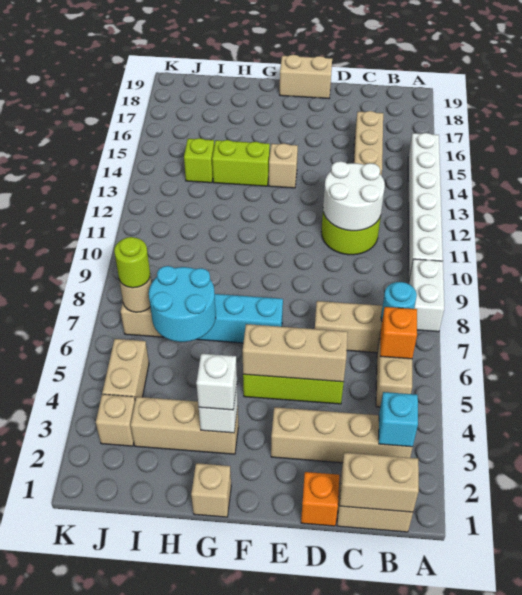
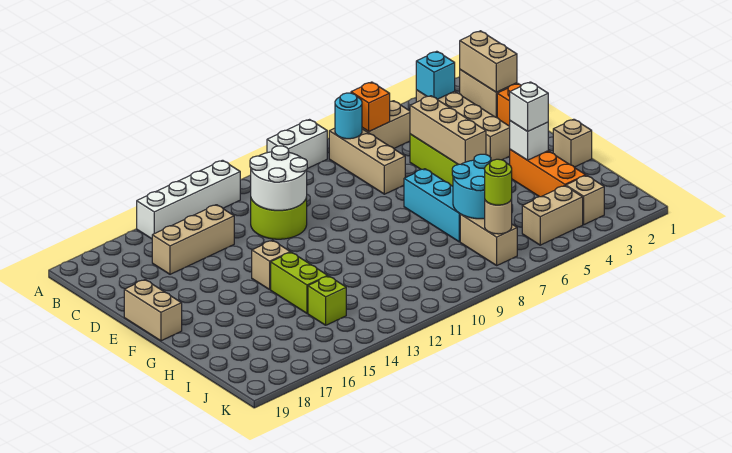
white 1x6 brick [408,133,443,279] -> white 1x4 brick [137,160,240,239]
tan 1x3 brick [131,397,238,454] -> orange 1x3 brick [510,150,586,197]

